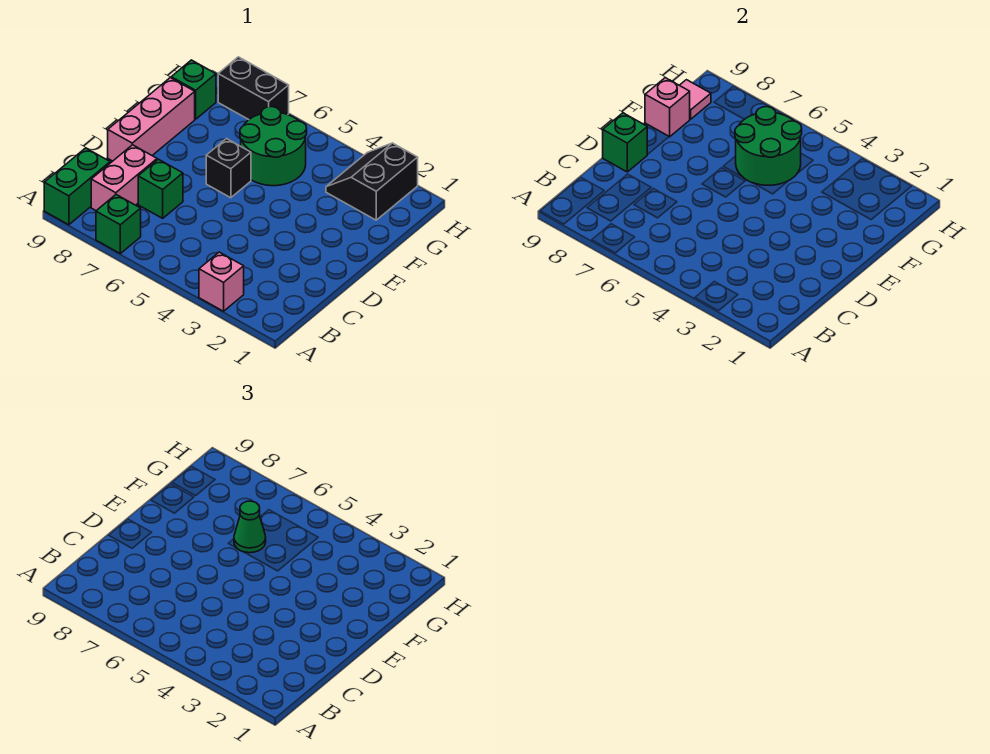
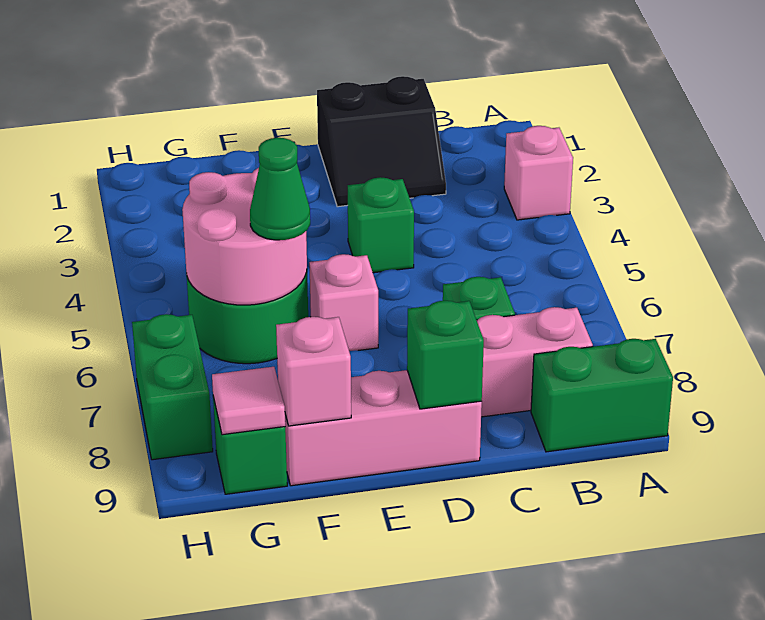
green 1x1 brick [96,195,141,253] -> green 1x1 brick moved to [348,177,414,273]
black 1x1 brick [206,139,251,198] -> pink 1x1 brick [309,254,378,351]
green 2x2 round brick [735,107,802,185] -> pink 2x2 round brick [182,168,307,305]
black 2x2 slope [326,143,418,220] -> black 2x2 slope moved to [317,76,446,207]
black 1x2 brick [218,57,289,120] -> green 1x2 brick [132,314,213,460]

